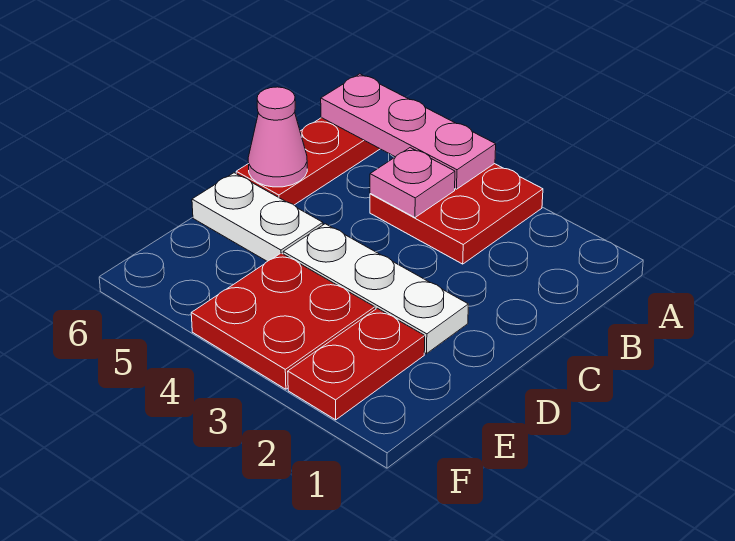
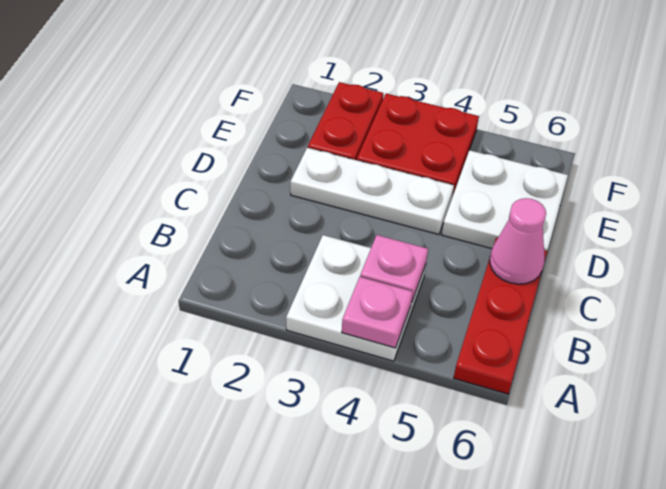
red 2x2 plate [370,164,543,264] -> white 2x2 plate [286,235,426,361]
pink 1x3 plate [321,74,496,189] -> pink 1x1 plate [342,277,413,348]
white 1x2 plate [192,173,323,261] -> white 2x2 plate [442,150,568,251]

